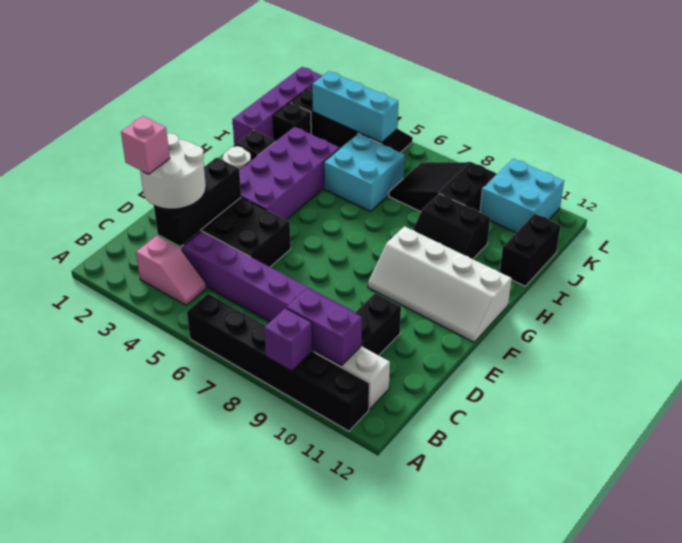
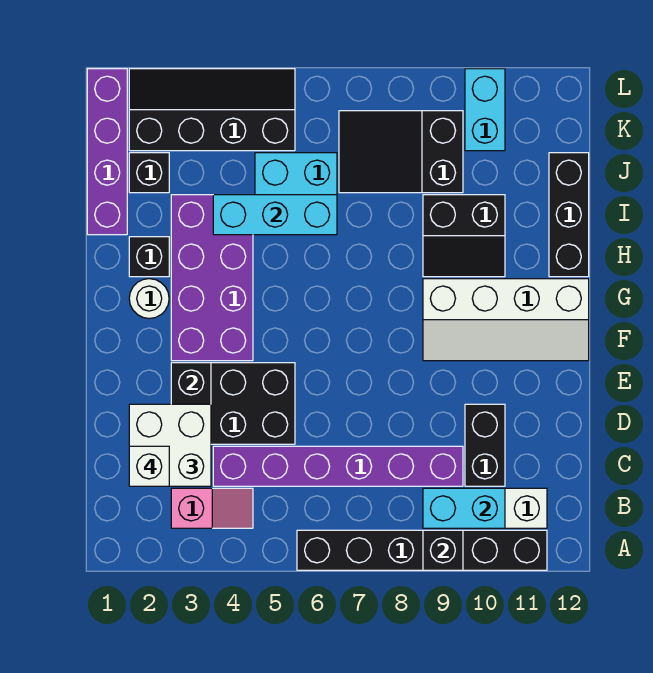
purple 1x1 brick [264,308,313,371] -> black 1x1 brick [423,530,463,570]
purple 1x2 brick [286,288,362,366] -> cyan 1x2 brick [423,488,505,528]
white 2x2 round brick [140,133,206,209] -> white 2x2 brick [129,404,211,486]
pink 1x1 brick [121,116,170,174] -> white 1x1 brick [129,446,169,486]
black 1x2 brick [500,214,561,286] -> black 1x3 brick [549,153,589,277]
cyan 1x3 brick [312,71,398,143] -> cyan 1x3 brick moved to [213,195,337,235]
cyan 2x2 brick [480,159,564,233] -> cyan 1x2 brick [465,69,505,151]

